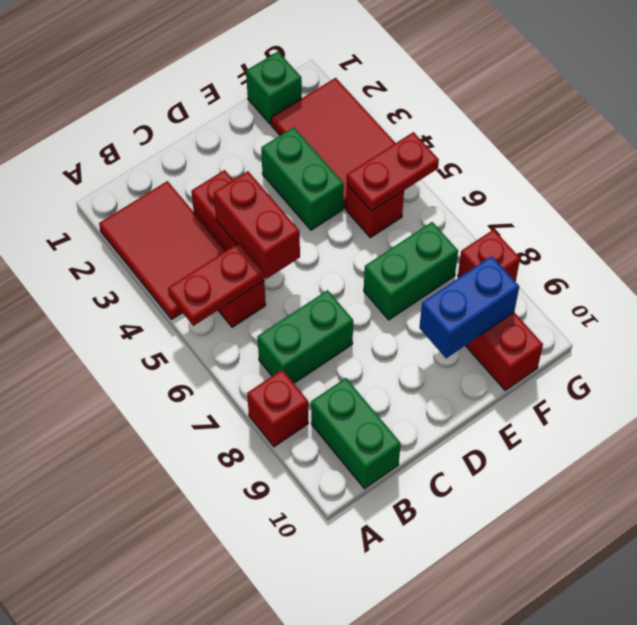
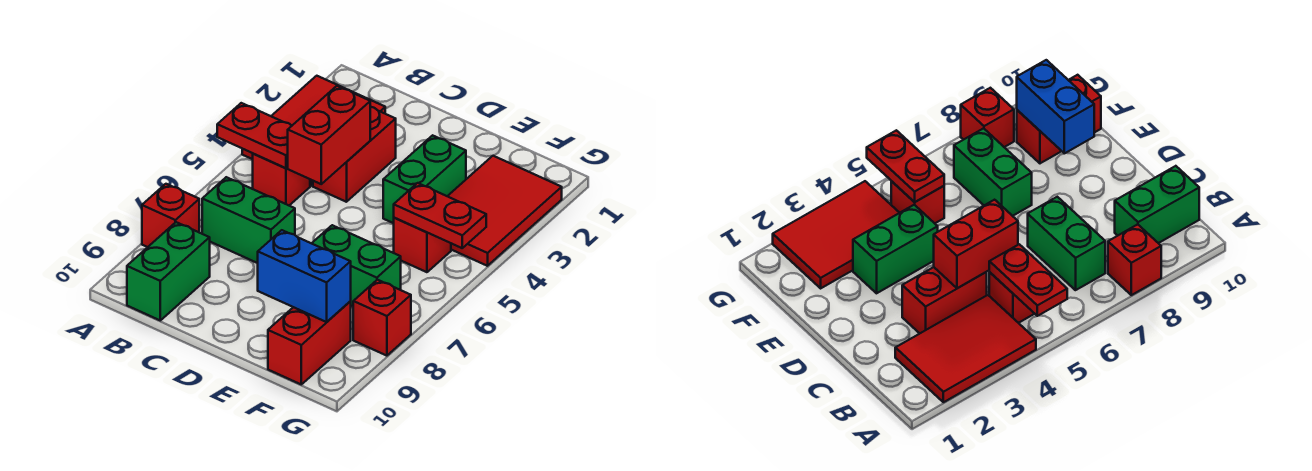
green 1x1 brick [246,52,302,125] -> none

